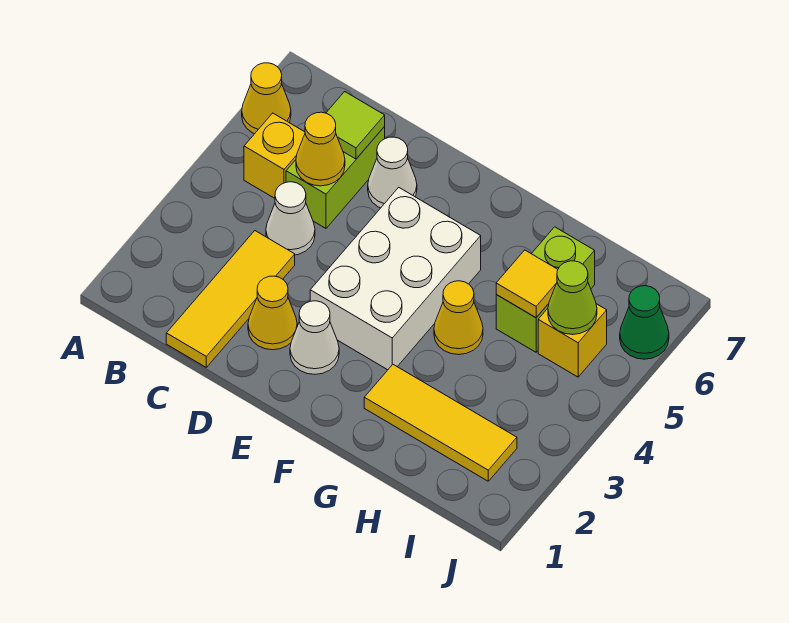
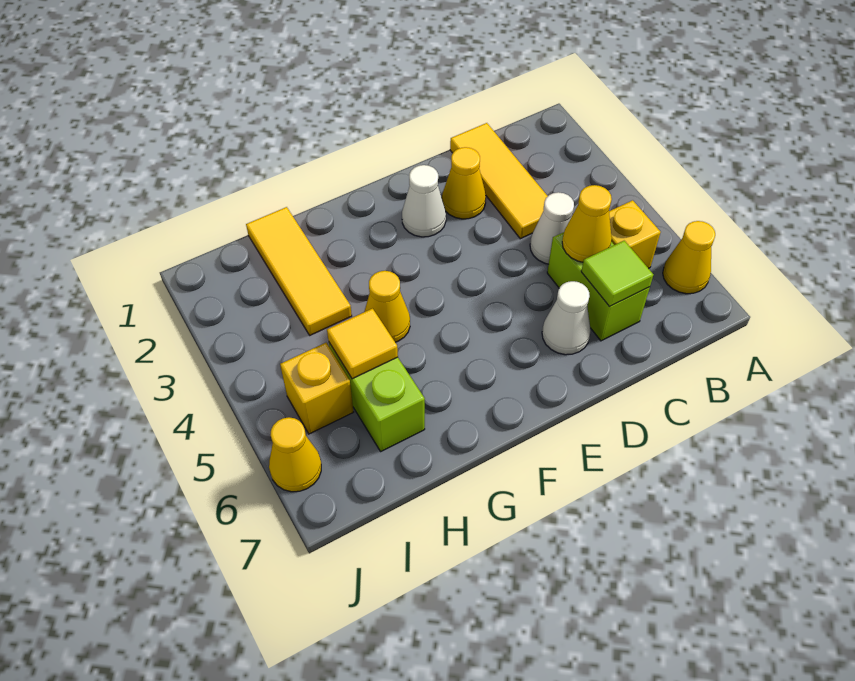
white 2x3 brick [310,187,481,370] -> none
yellow 1x3 tile [364,365,517,481] -> yellow 1x3 tile turned to [246,207,352,335]
lime 1x1 cone [548,261,597,335] -> none
green 1x1 cone [620,286,669,359] -> yellow 1x1 cone [269,417,321,492]

